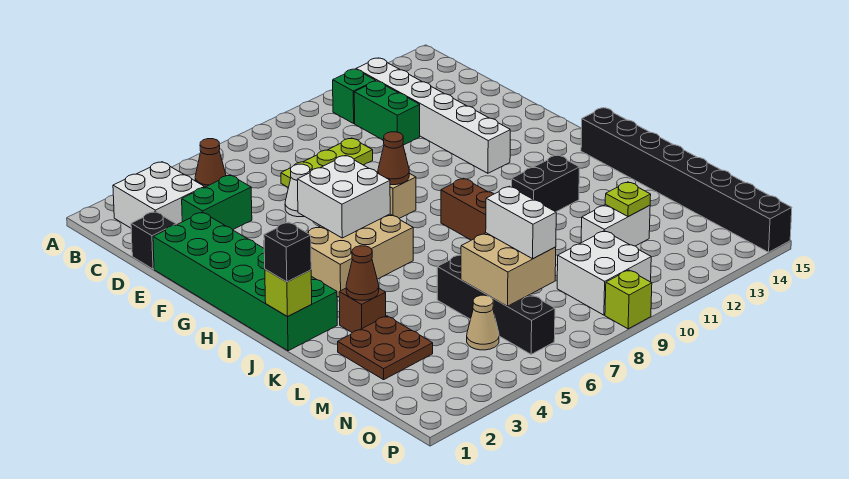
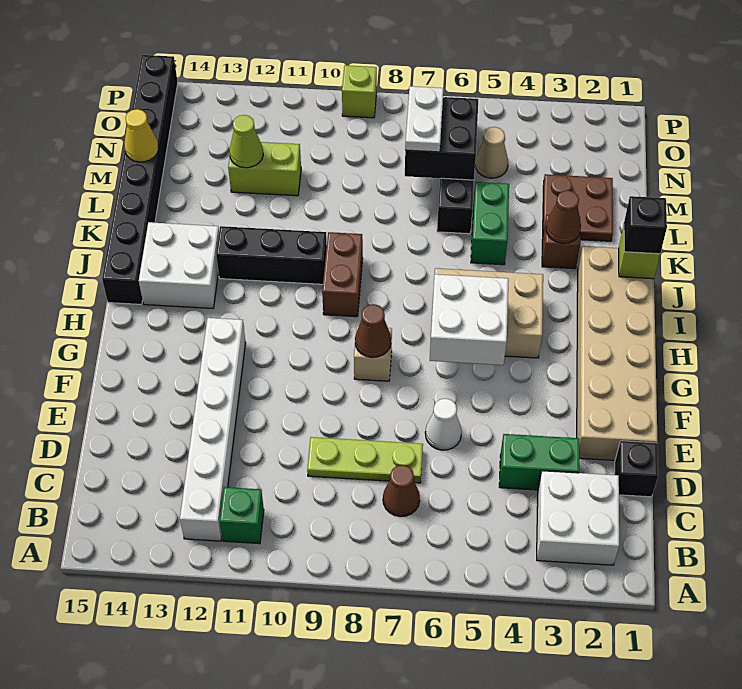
brown 1x1 cone [195,139,226,187] -> brown 1x1 cone moved to [383,465,420,517]
green 1x2 brick [354,81,420,145] -> green 1x2 brick moved to [471,182,509,265]
green 2x6 brick [153,212,337,351] -> tan 2x6 brick [577,246,658,460]
black 1x2 brick [511,155,579,212] -> black 1x3 brick [216,226,327,284]
tan 2x2 brick [461,233,556,306] -> black 2x2 brick [405,97,478,180]
white 1x2 brick [486,186,556,259] -> white 1x2 plate [405,86,443,152]
white 1x2 brick [581,205,650,246] -> lime 1x2 brick [228,142,301,196]
lime 1x1 plate [605,182,651,217] -> lime 1x1 cone [229,115,263,168]
none -> yellow 1x1 cone [124,109,158,162]
white 2x2 brick [557,231,651,315] -> white 2x2 brick moved to [139,222,219,308]

